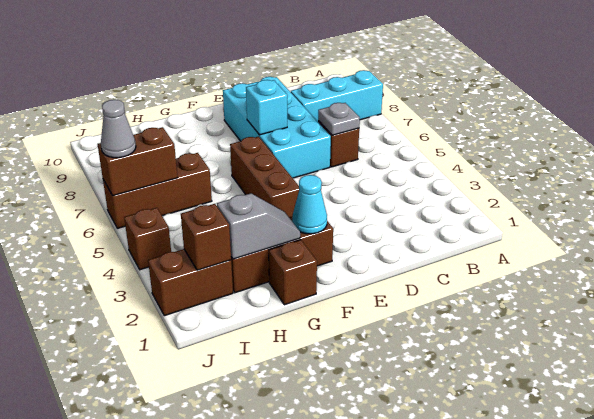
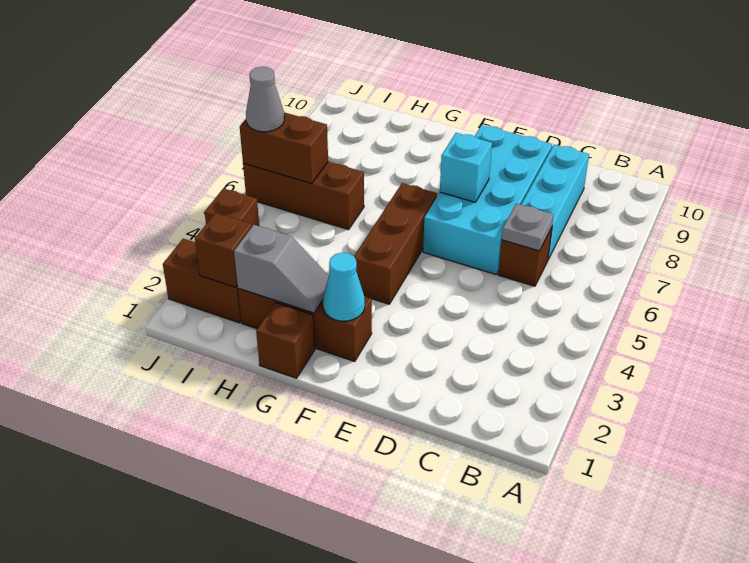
cyan 1x3 brick [291,70,383,122] -> cyan 1x3 brick turned to [521,145,589,259]

